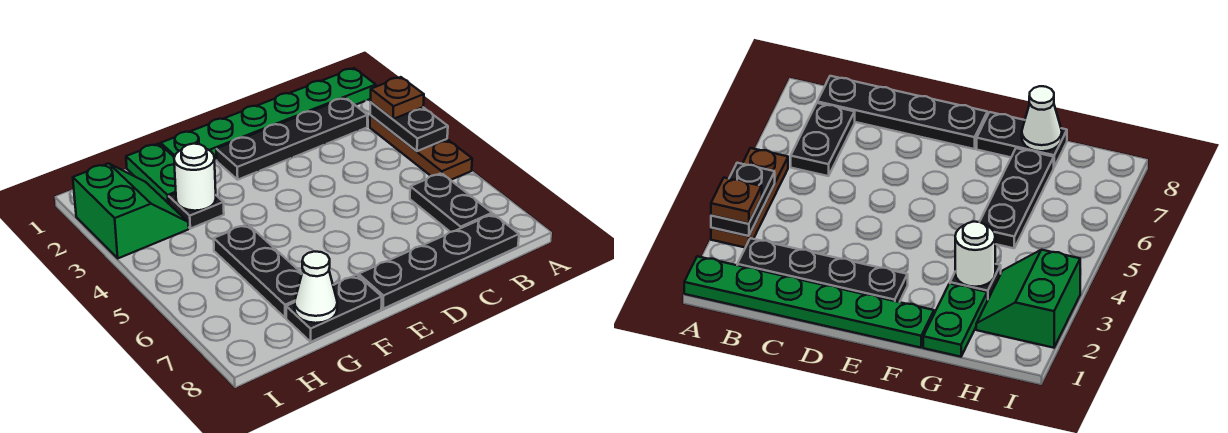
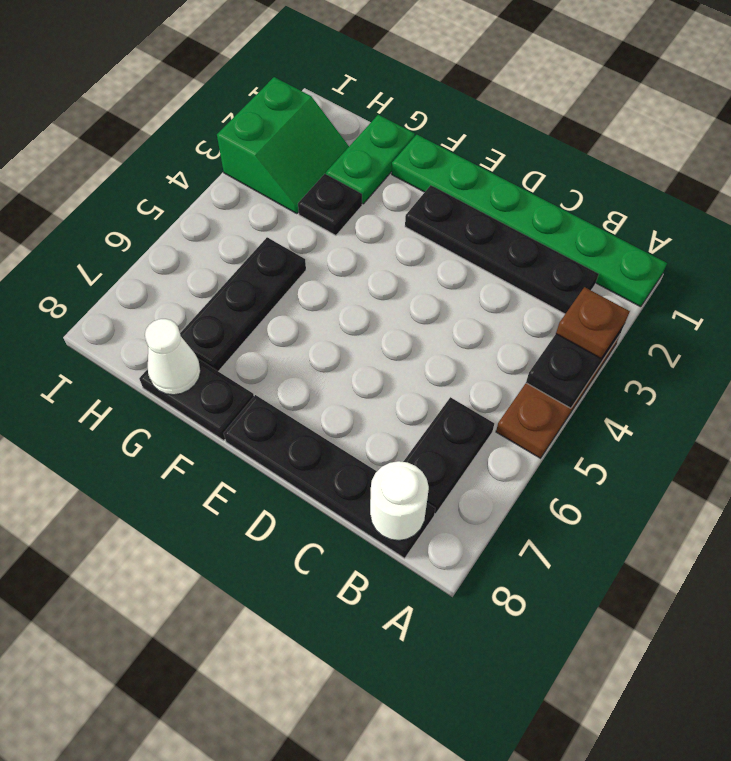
white 1x1 round brick [174,144,216,211] -> white 1x1 round brick moved to [370,461,429,541]

